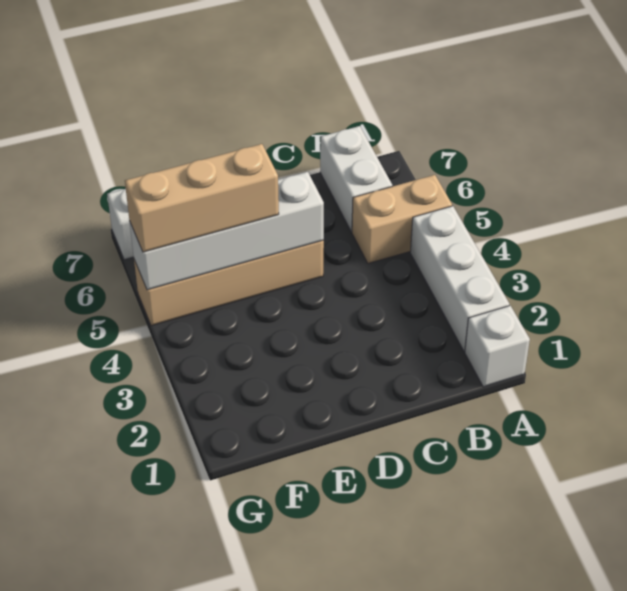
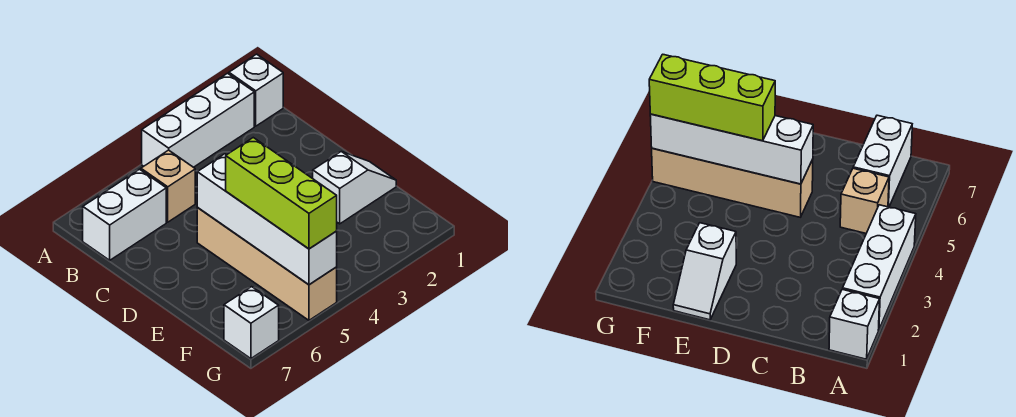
tan 1x2 brick [352,175,452,264] -> tan 1x1 brick [141,150,195,222]
none -> white 1x2 slope [313,152,396,224]
tan 1x3 brick [125,144,279,252] -> lime 1x3 brick [226,138,337,249]

